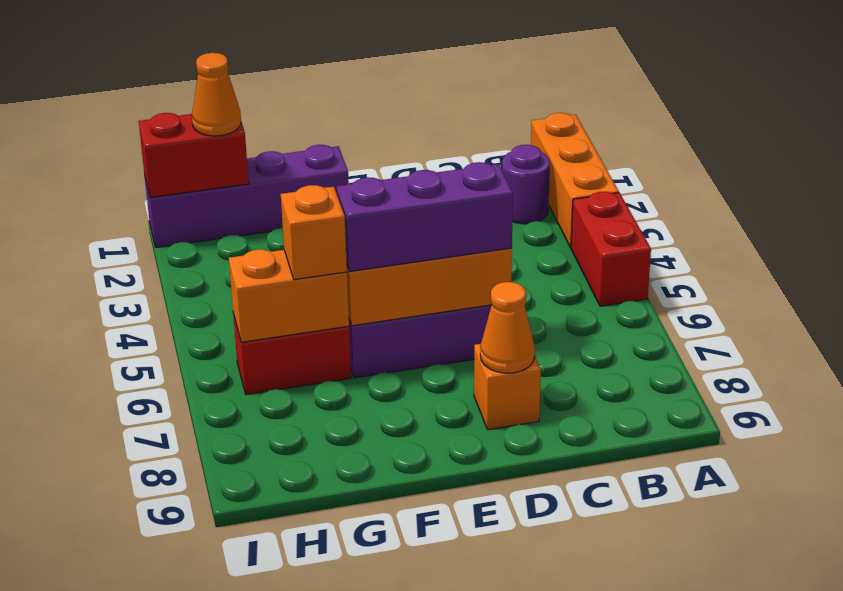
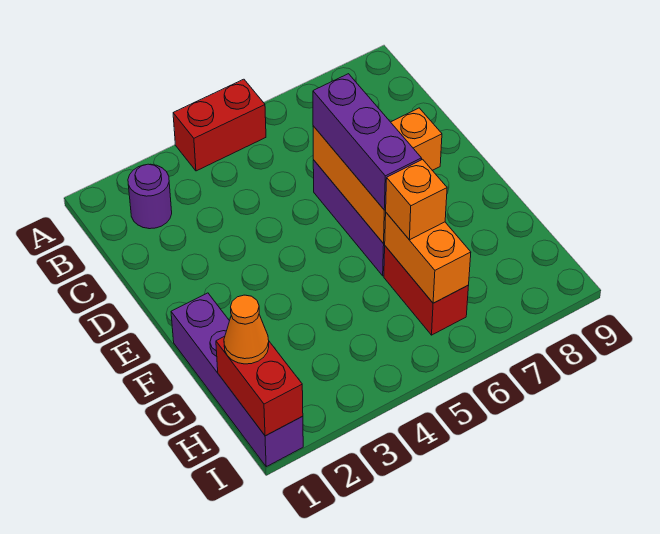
orange 1x3 brick [531,113,619,248] -> none
orange 1x1 cone [480,282,535,373] -> none

